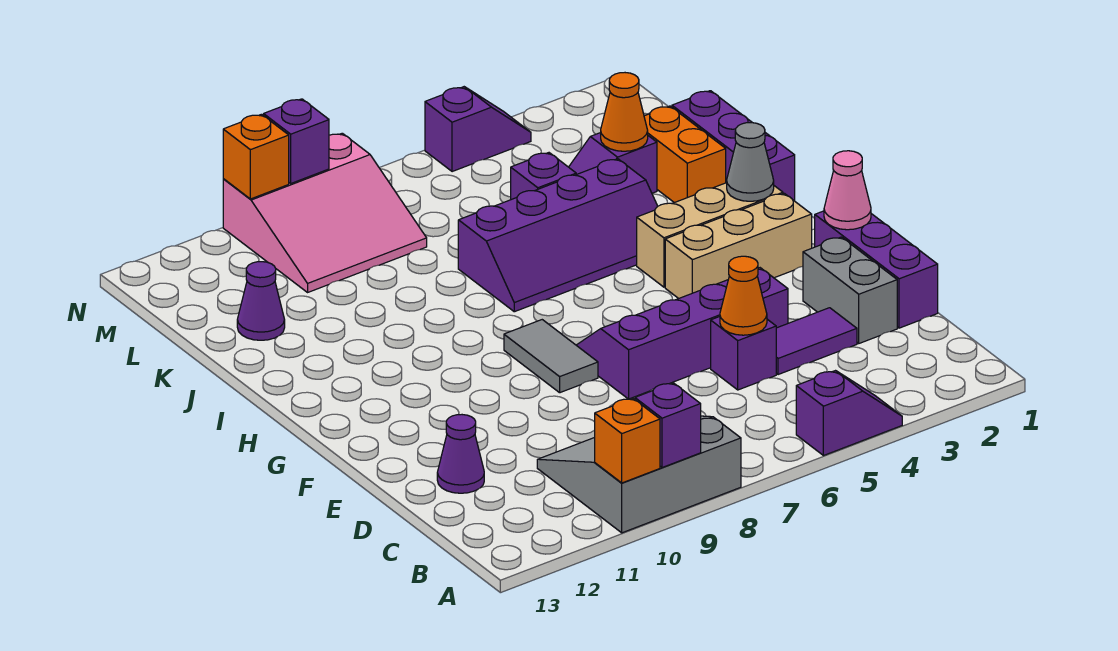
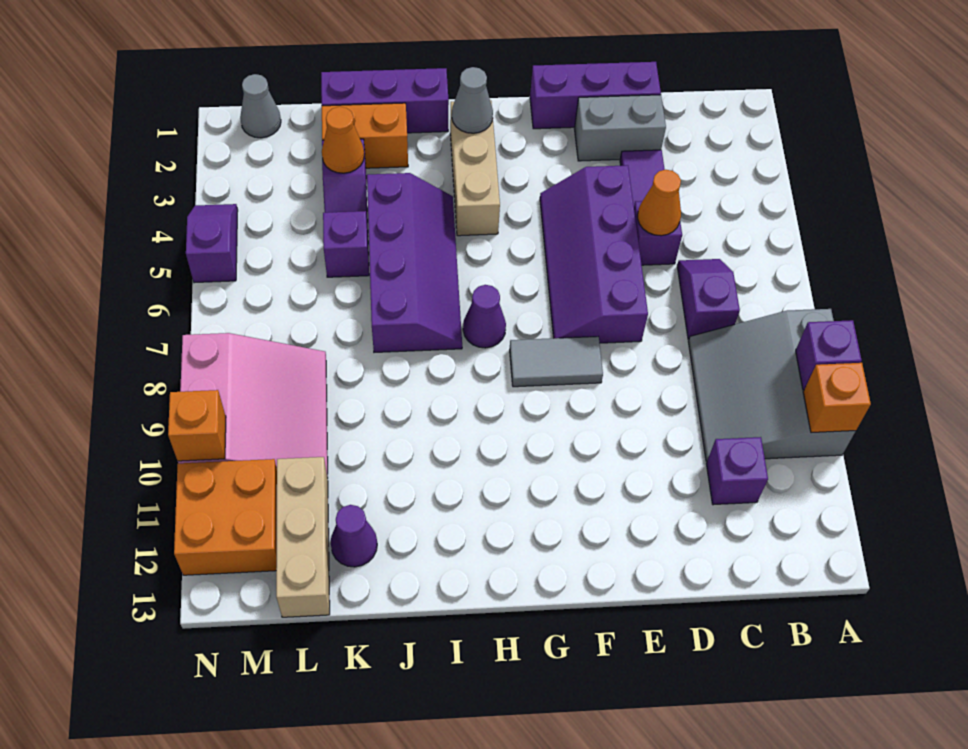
purple 1x2 slope [796,371,902,456] -> purple 1x2 slope moved to [677,259,740,340]
purple 1x1 cone [437,415,484,493] -> purple 1x1 cone moved to [463,285,506,348]
pink 1x1 cone [824,151,871,230] -> none
tan 1x3 brick [665,193,812,299] -> tan 1x3 brick moved to [276,457,330,617]
none -> grey 1x1 cone [240,74,281,138]
none -> orange 2x2 brick [174,459,277,575]
purple 1x1 brick [264,99,329,183] -> purple 1x1 brick moved to [706,437,768,505]

